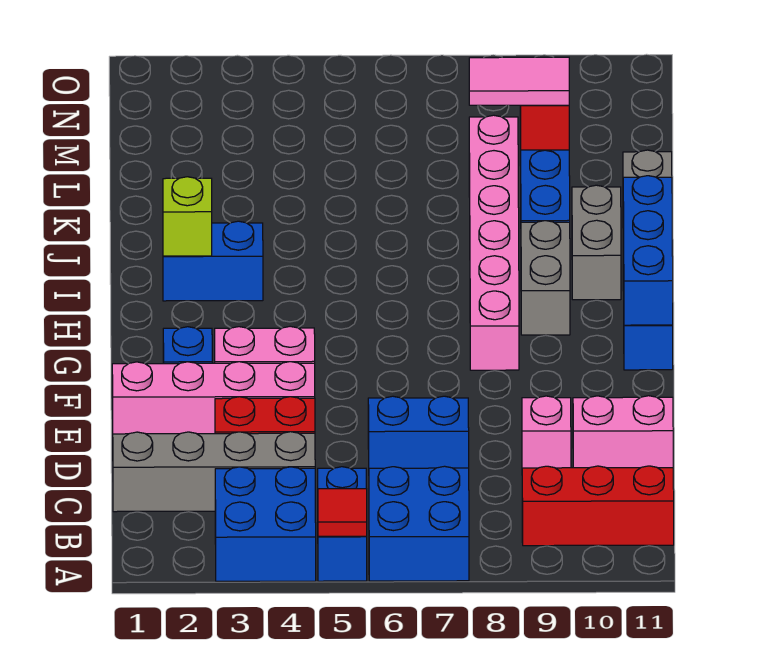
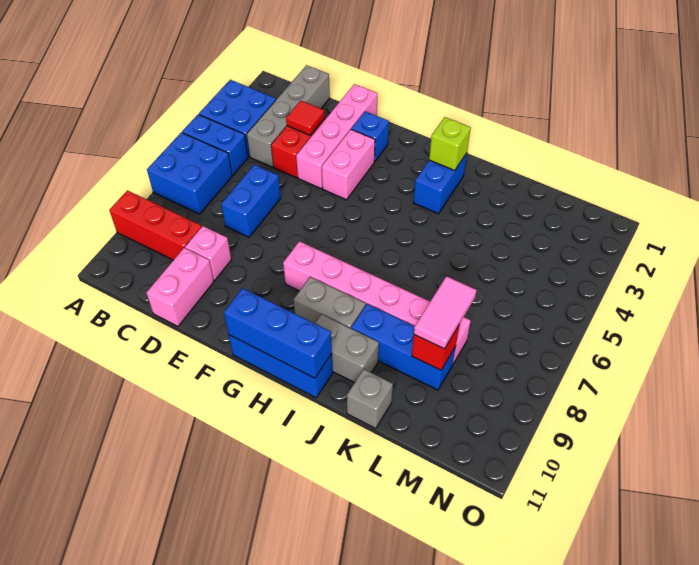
red 1x1 tile [318,489,367,536] -> red 1x1 tile moved to [286,101,324,135]
red 1x3 brick [522,466,674,546] -> red 1x3 brick turned to [109,190,202,260]

